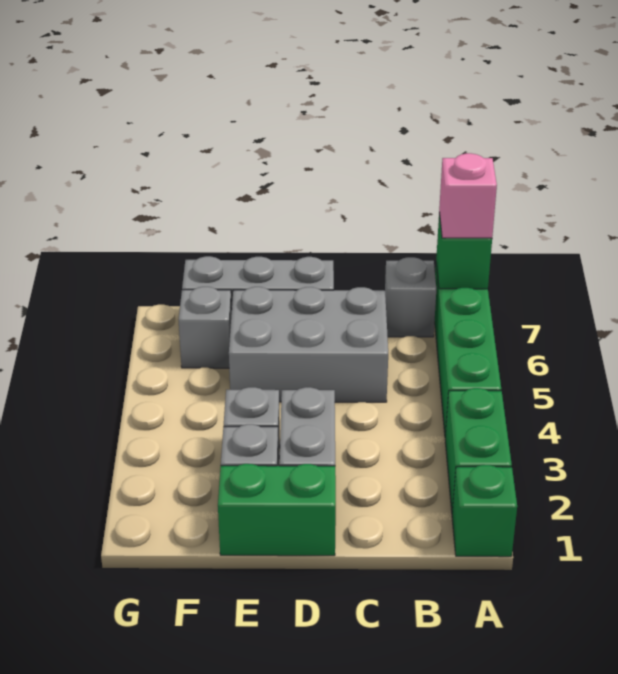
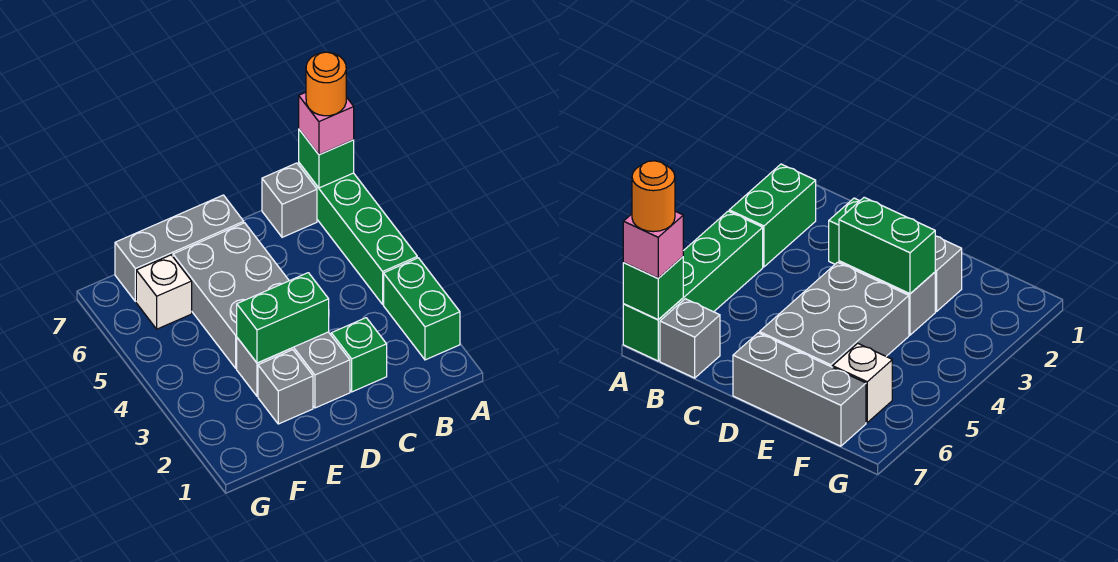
green 1x1 brick [452,465,517,557] -> green 1x1 brick moved to [331,318,387,392]
none -> orange 1x1 round brick [306,52,346,116]
grey 2x3 brick [229,287,388,402] -> grey 2x3 brick turned to [173,223,289,368]
green 1x2 brick [218,464,336,556] -> green 1x2 brick moved to [237,273,329,363]
grey 1x1 brick [179,287,232,368] -> white 1x1 brick [136,255,192,329]

